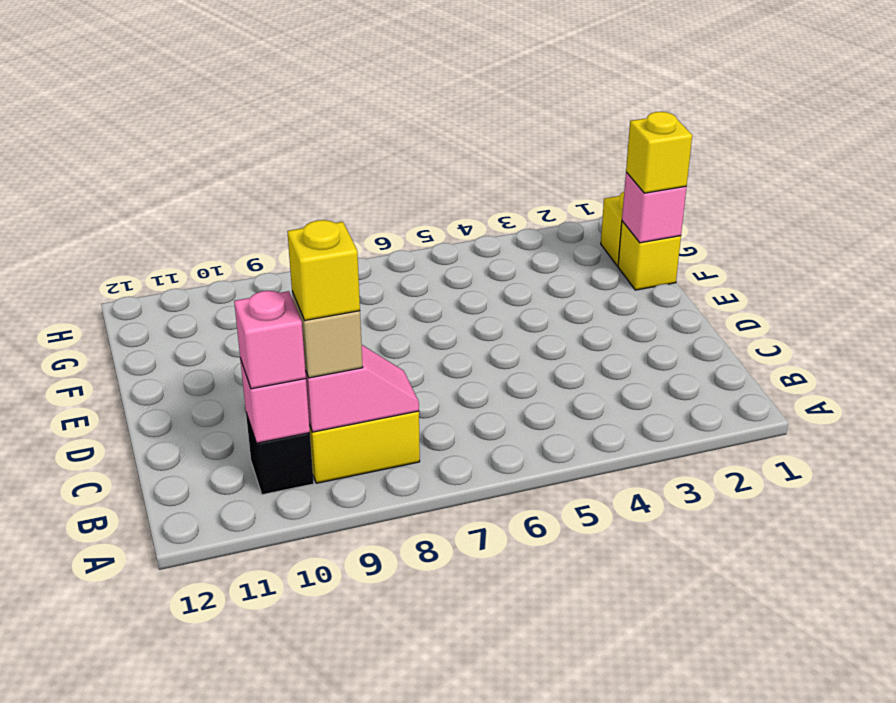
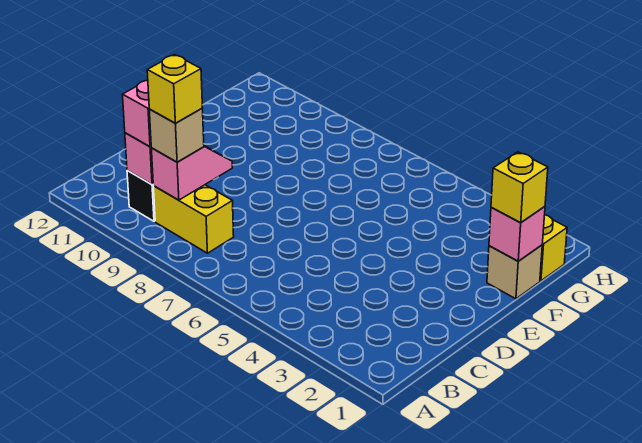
pink 1x2 slope [305,345,419,432] -> pink 1x2 slope turned to [151,146,232,200]
yellow 1x1 brick [618,221,681,290] -> tan 1x1 brick [487,245,542,299]

